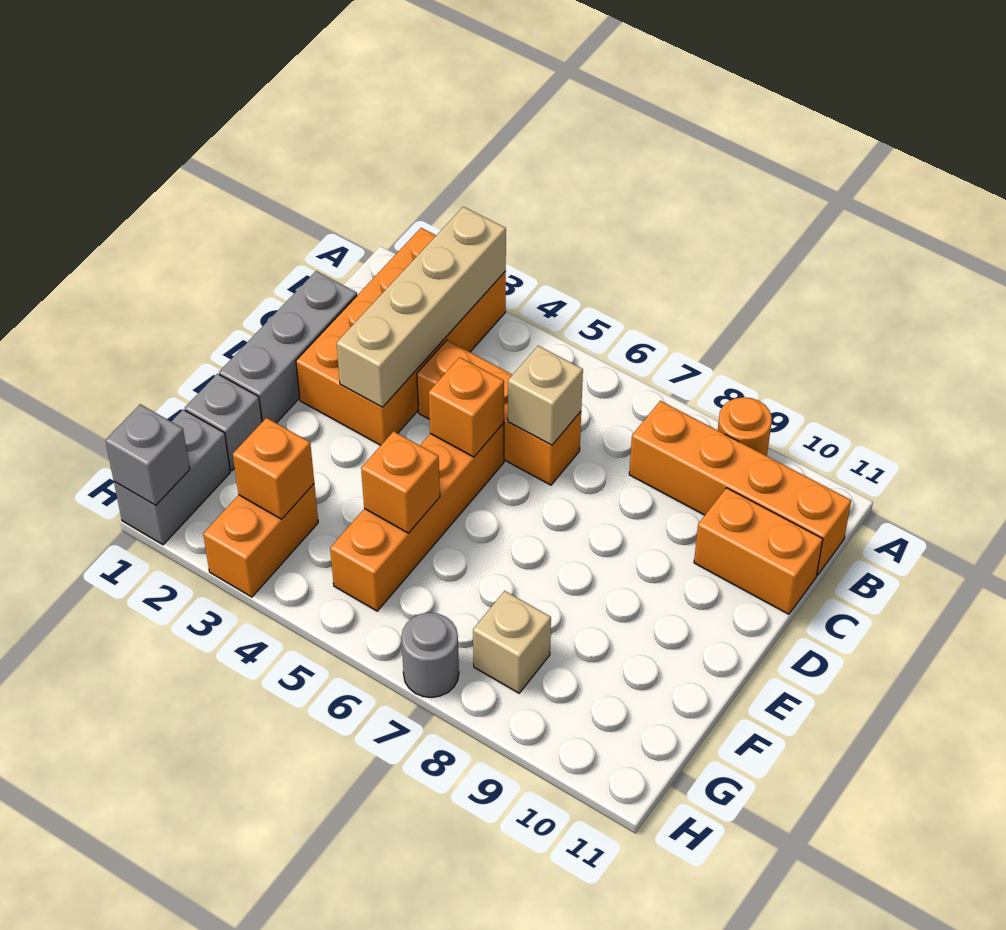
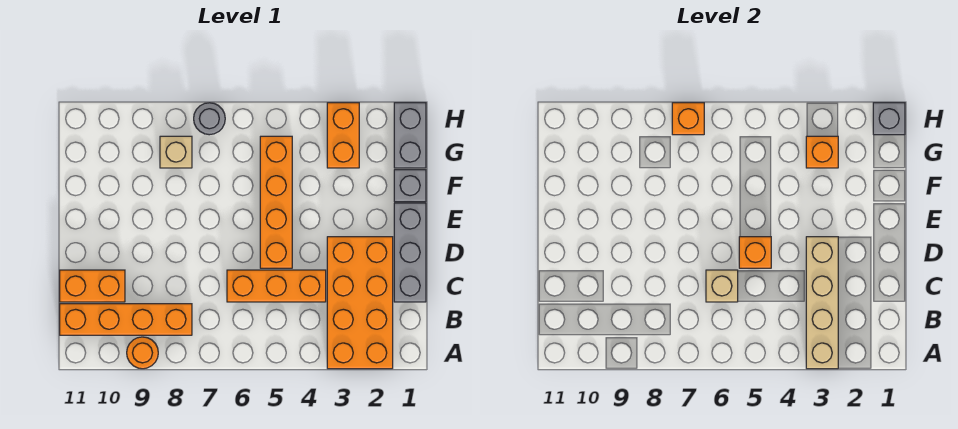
orange 1x1 brick [361,431,440,533] -> orange 1x1 brick moved to [672,103,704,135]

